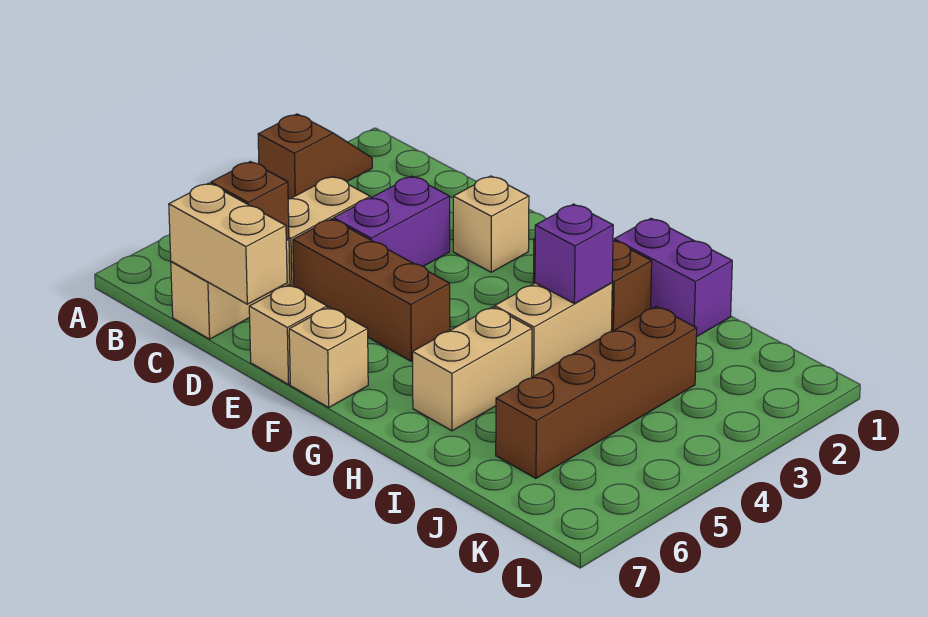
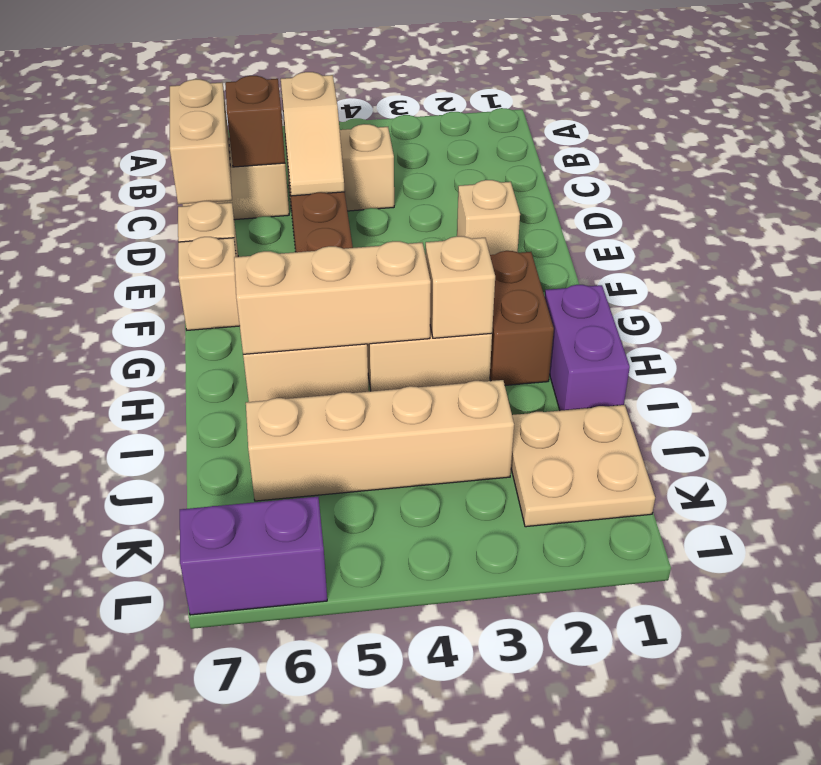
brown 1x2 slope [258,114,372,199] -> none
none -> tan 1x2 slope [281,72,345,196]
purple 1x2 brick [334,176,450,266] -> purple 1x2 brick moved to [180,497,327,615]
purple 1x1 brick [535,204,613,304] -> tan 1x1 brick [425,236,495,338]
none -> tan 1x3 brick [234,241,431,354]
none -> tan 2x2 plate [511,405,655,527]
brown 1x4 brick [496,306,697,478] -> tan 1x4 brick [246,380,514,501]

